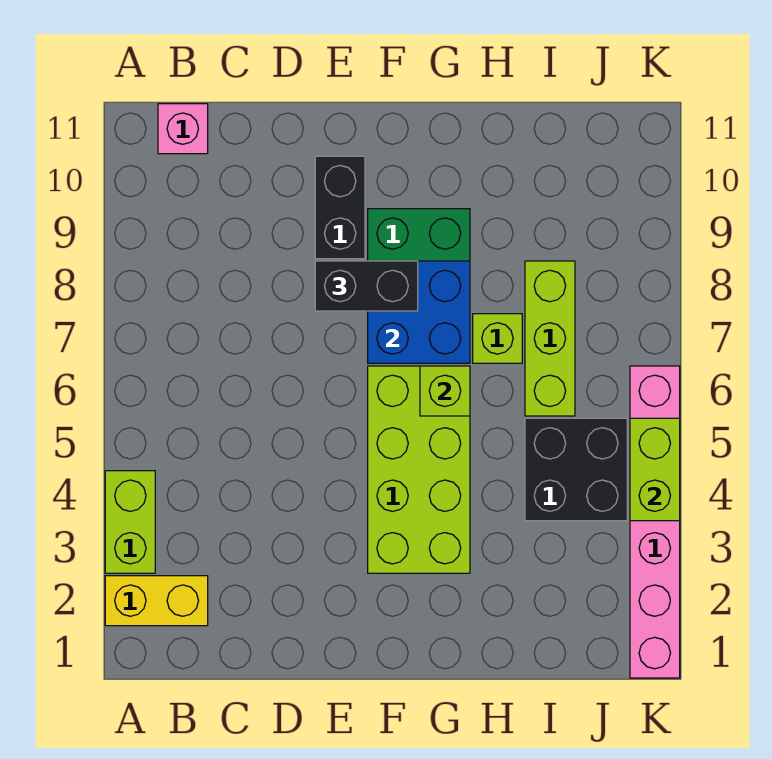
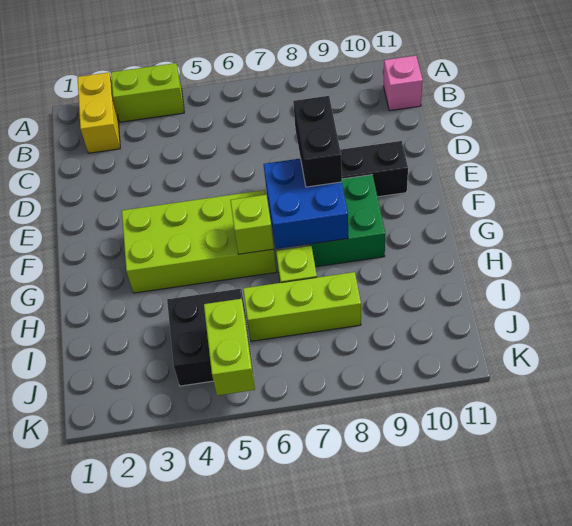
pink 1x6 brick [630,366,680,678] -> none
lime 1x2 brick [630,418,680,521] -> lime 1x2 brick turned to [204,299,255,395]

